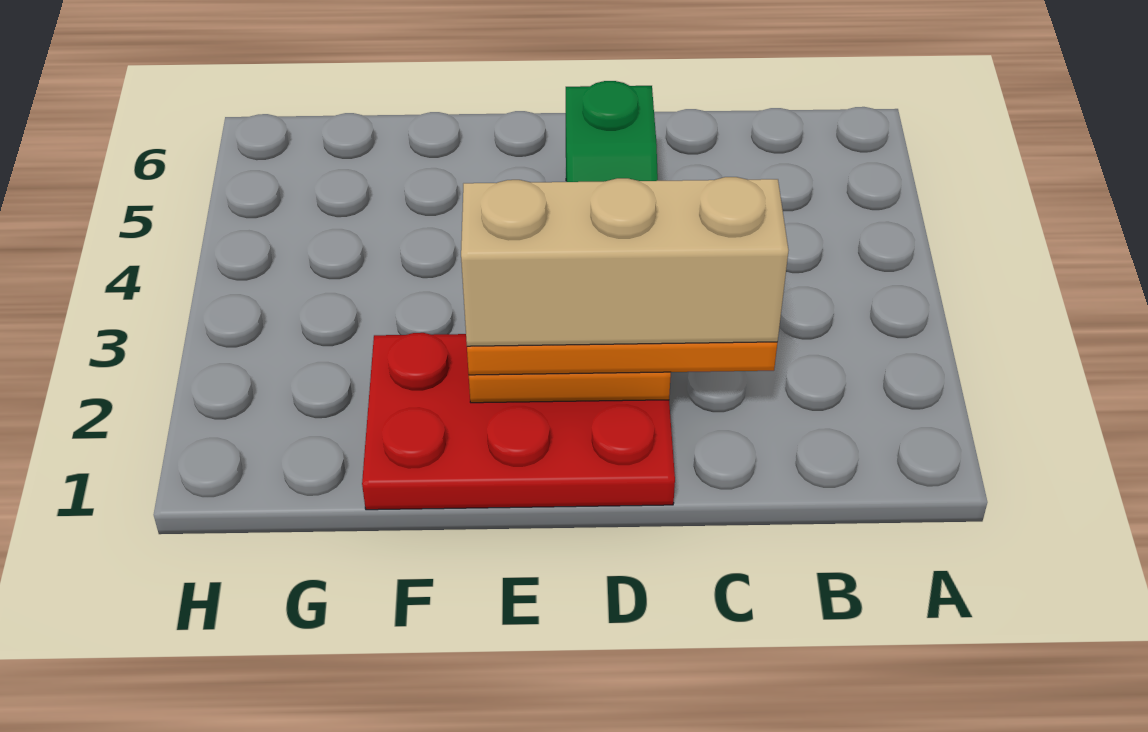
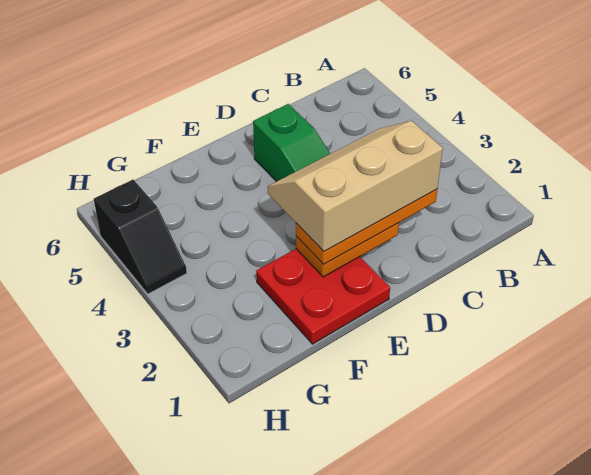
red 2x3 plate [362,333,675,510] -> red 2x2 plate [256,249,390,344]
none -> black 1x2 slope [94,180,187,294]

